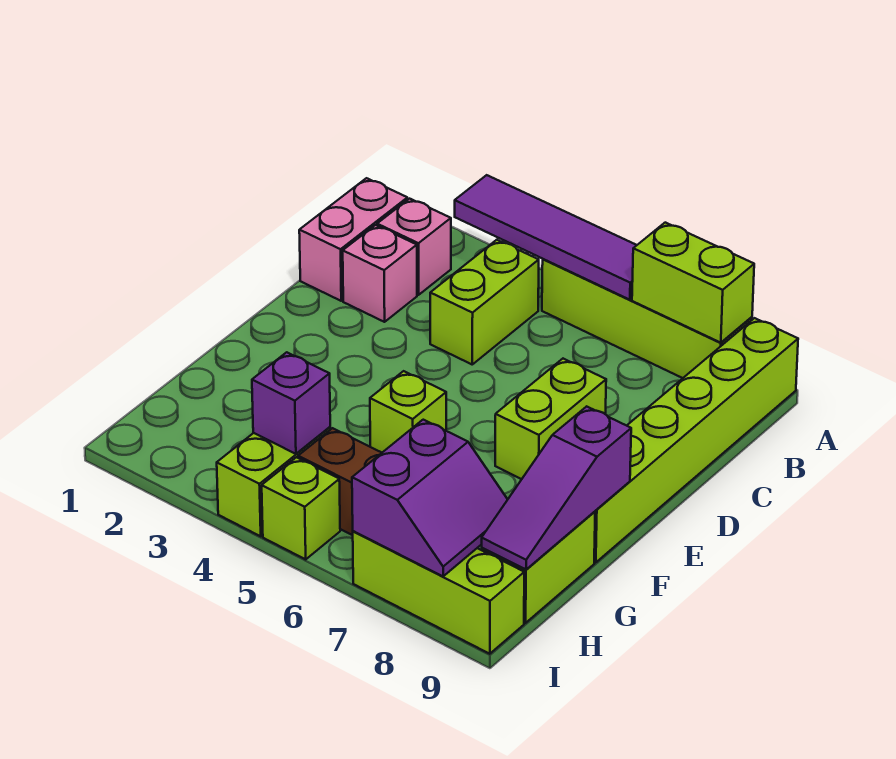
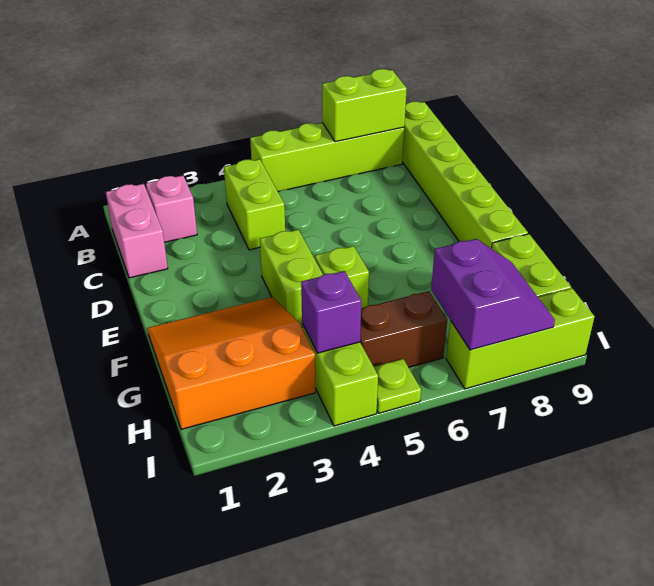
purple 1x4 tile [455,175,637,300] -> none
pink 1x1 brick [343,225,417,322] -> none
lime 1x2 brick [495,359,606,479] -> lime 1x2 brick moved to [260,230,323,327]
none -> orange 3x3 slope [148,297,315,430]
purple 1x3 slope [482,406,631,570] -> none
lime 1x1 brick [262,457,340,559] -> lime 1x1 plate [374,359,421,413]

